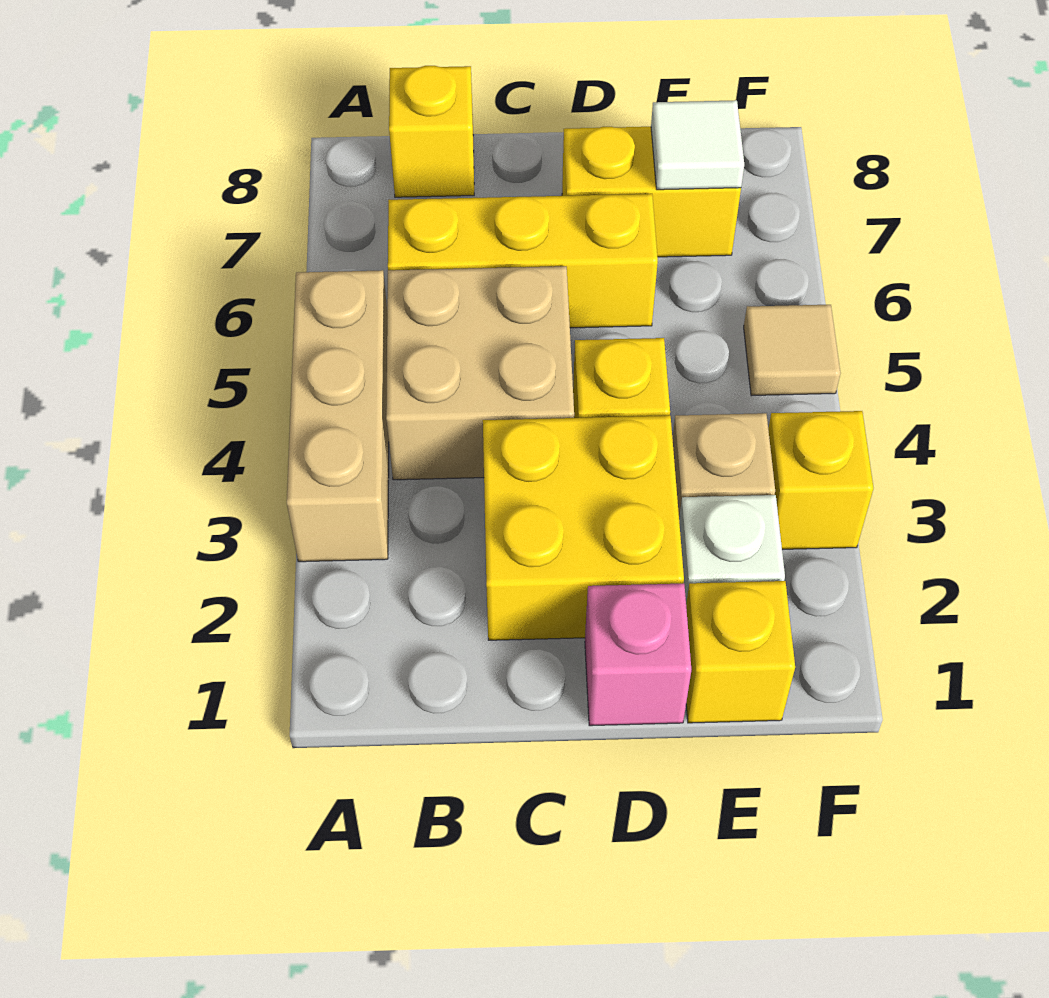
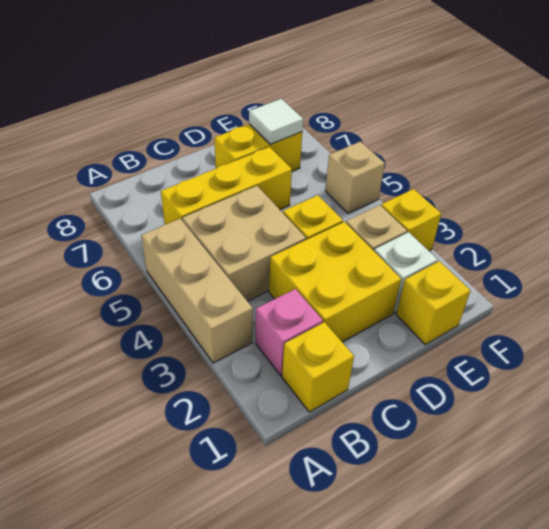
yellow 1x1 brick [389,66,474,197] -> yellow 1x1 brick moved to [282,322,354,412]
pink 1x1 brick [585,583,691,726] -> pink 1x1 brick moved to [256,289,323,375]
tan 1x1 tile [744,305,840,396] -> tan 1x1 brick [325,141,385,213]

